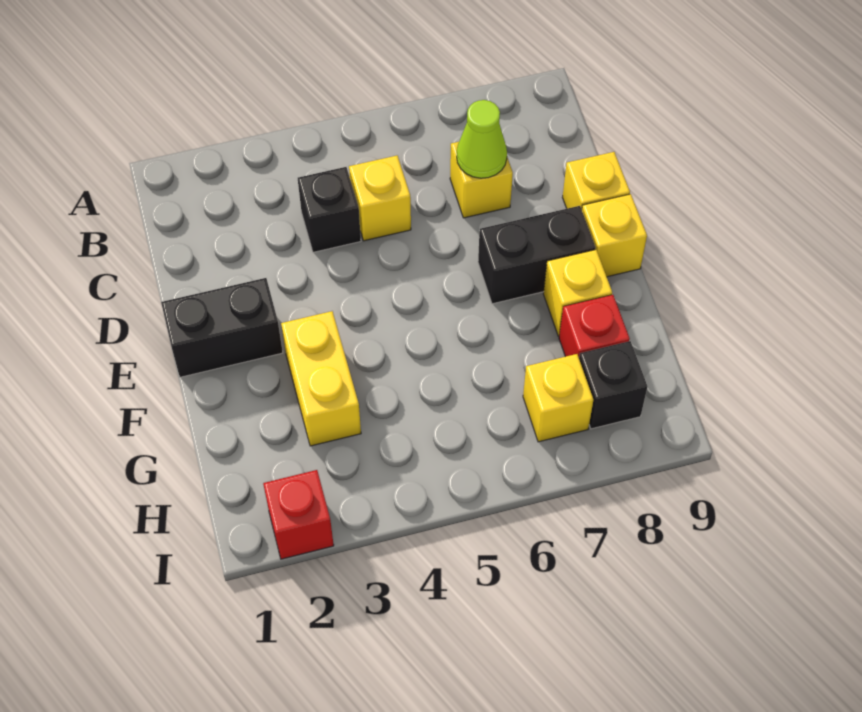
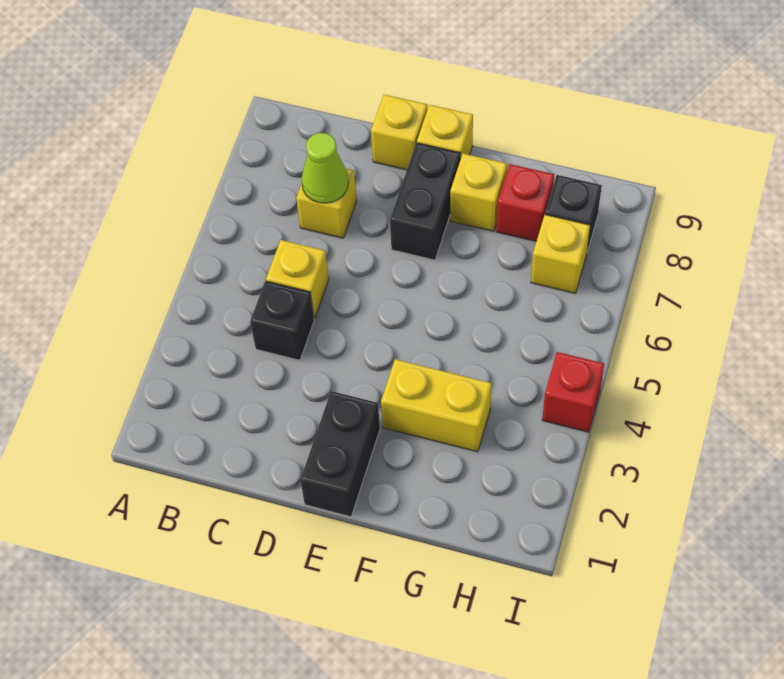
red 1x1 brick [263,470,334,559] -> red 1x1 brick moved to [542,352,604,432]

